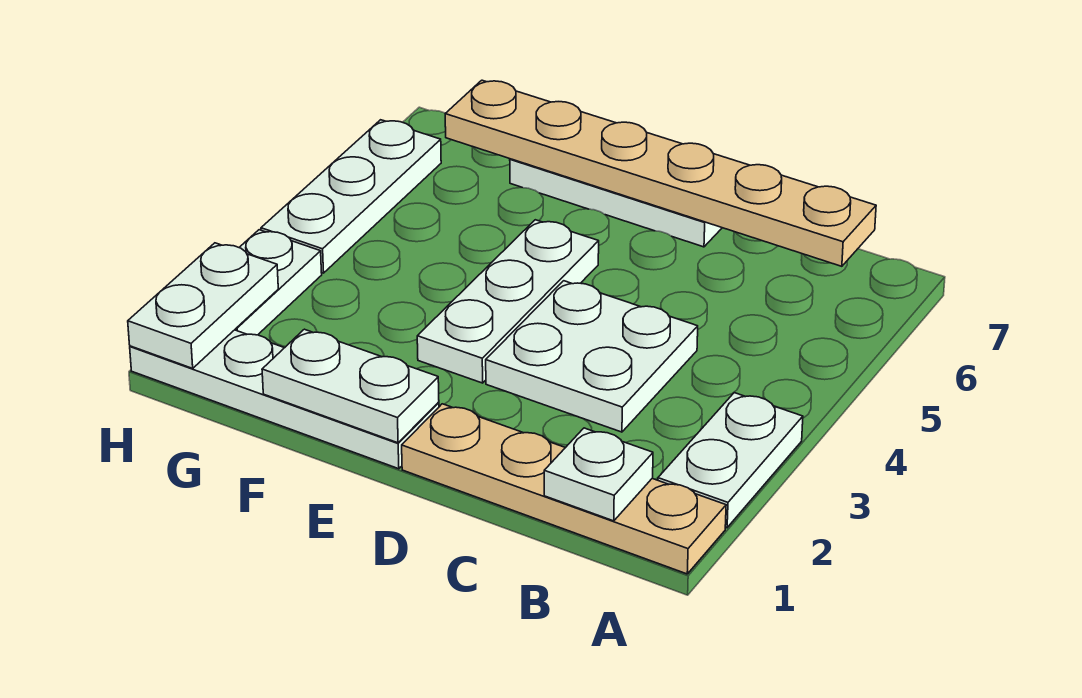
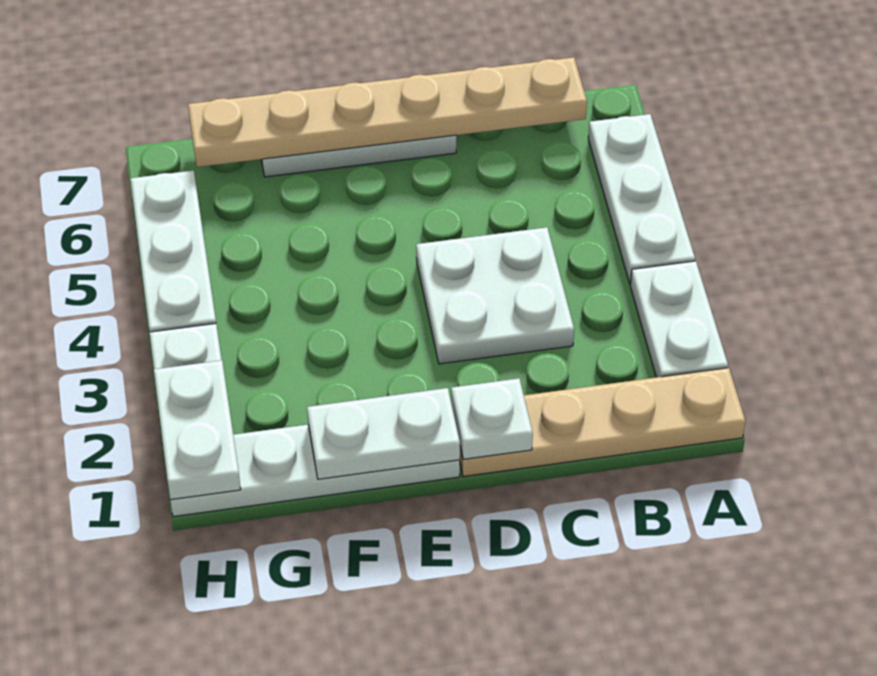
white 1x1 plate [544,428,653,521] -> white 1x1 plate moved to [451,378,533,459]
white 1x3 plate [417,220,599,383] -> white 1x3 plate moved to [588,114,695,284]

